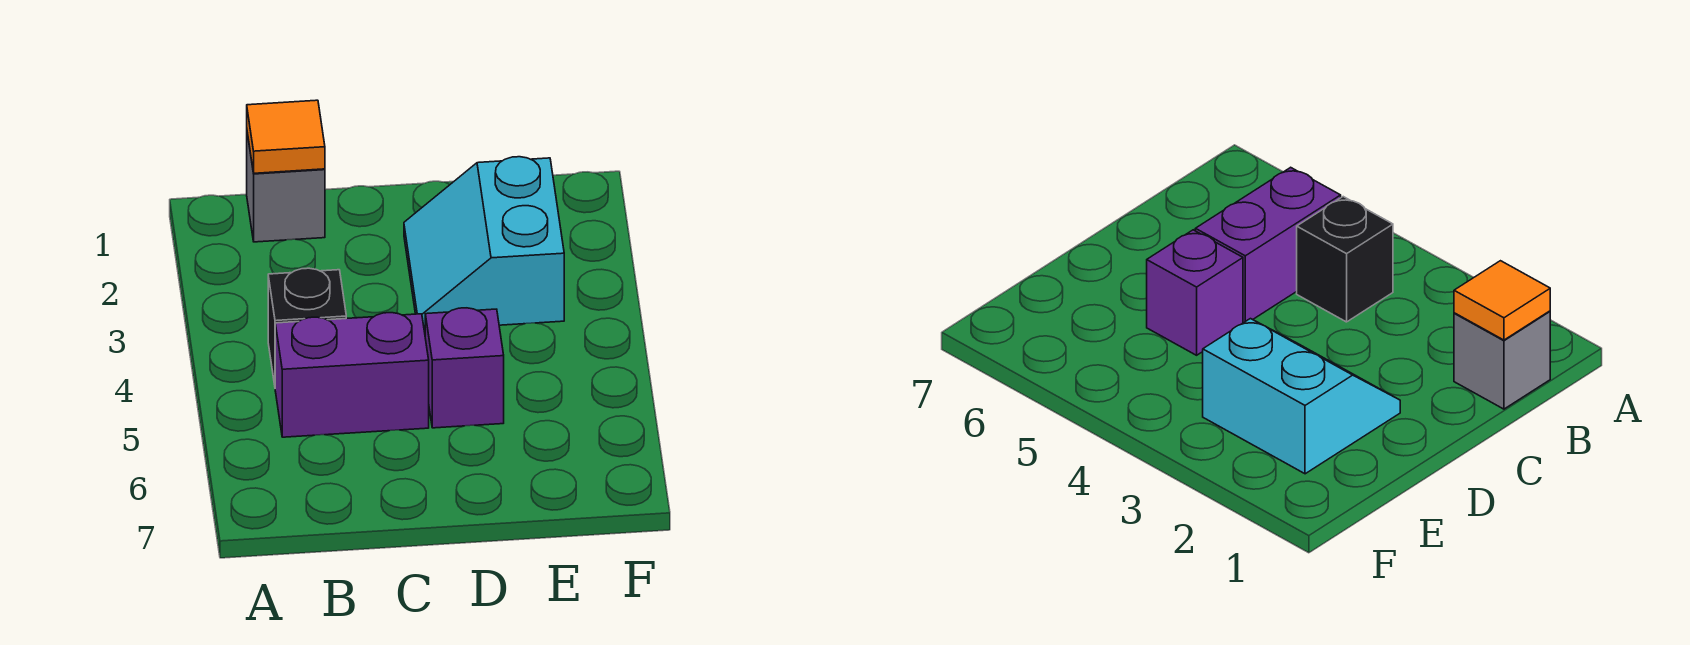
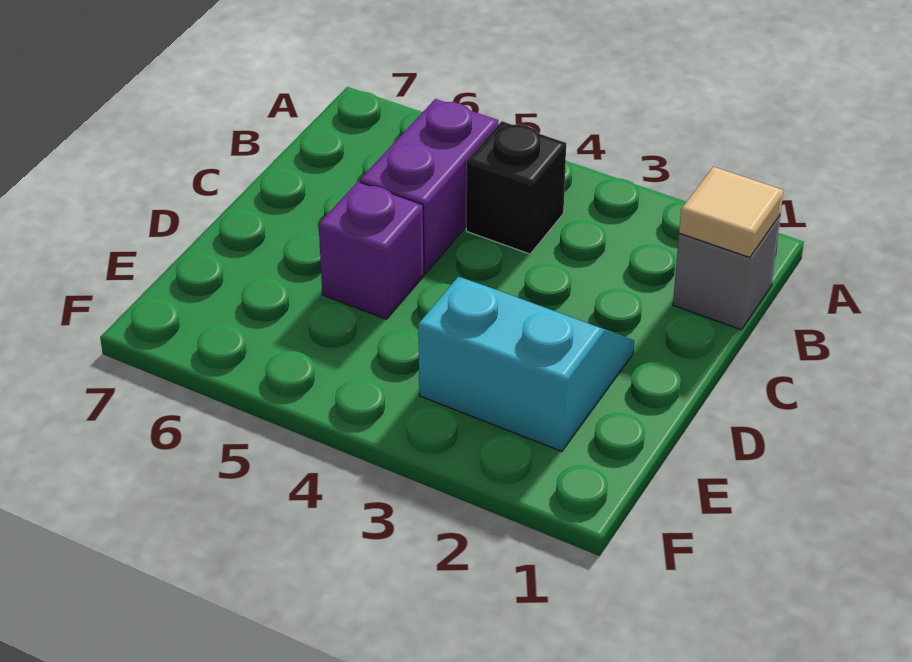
orange 1x1 tile [247,100,325,173] -> tan 1x1 tile [679,167,783,258]

